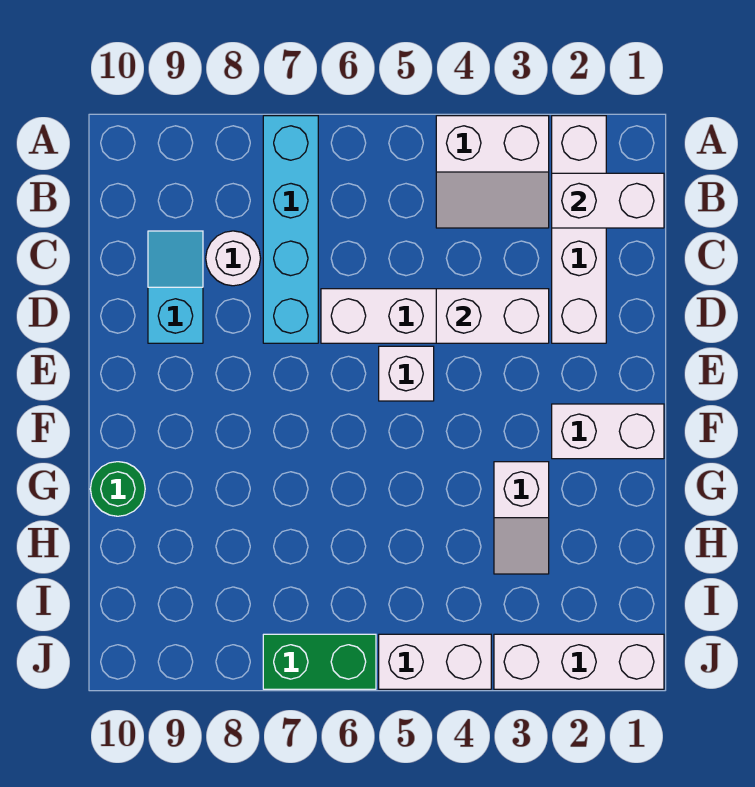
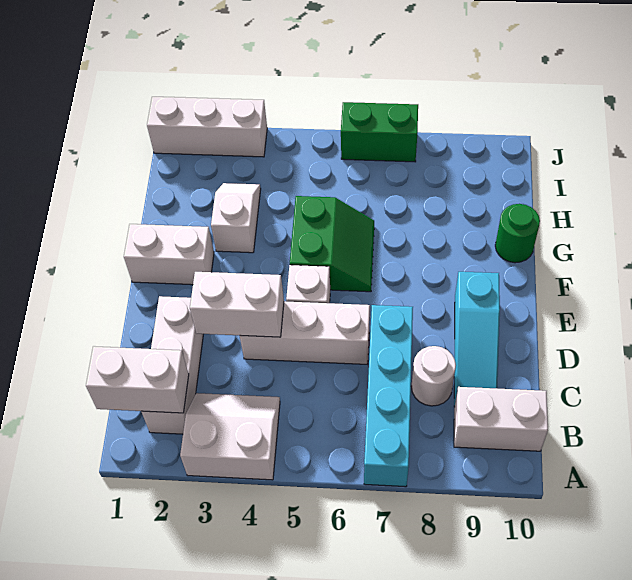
white 1x4 brick [552,116,606,343] -> white 1x3 brick [141,296,203,434]
cyan 1x2 slope [148,231,203,343] -> cyan 1x3 slope [454,272,500,407]
none -> green 2x2 slope [290,196,374,292]
white 1x2 brick [379,634,491,689] -> white 1x2 brick moved to [454,387,548,451]

